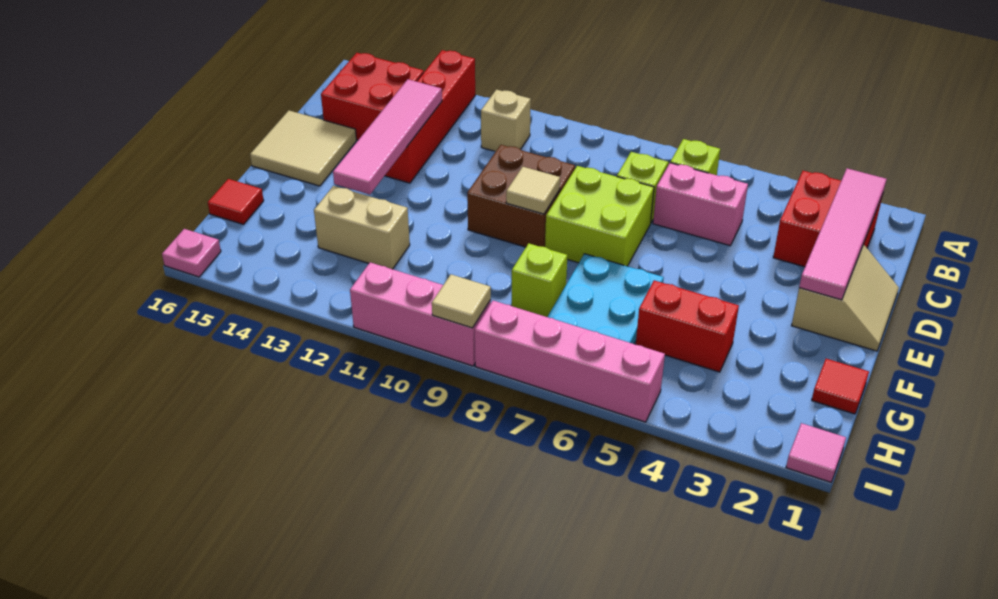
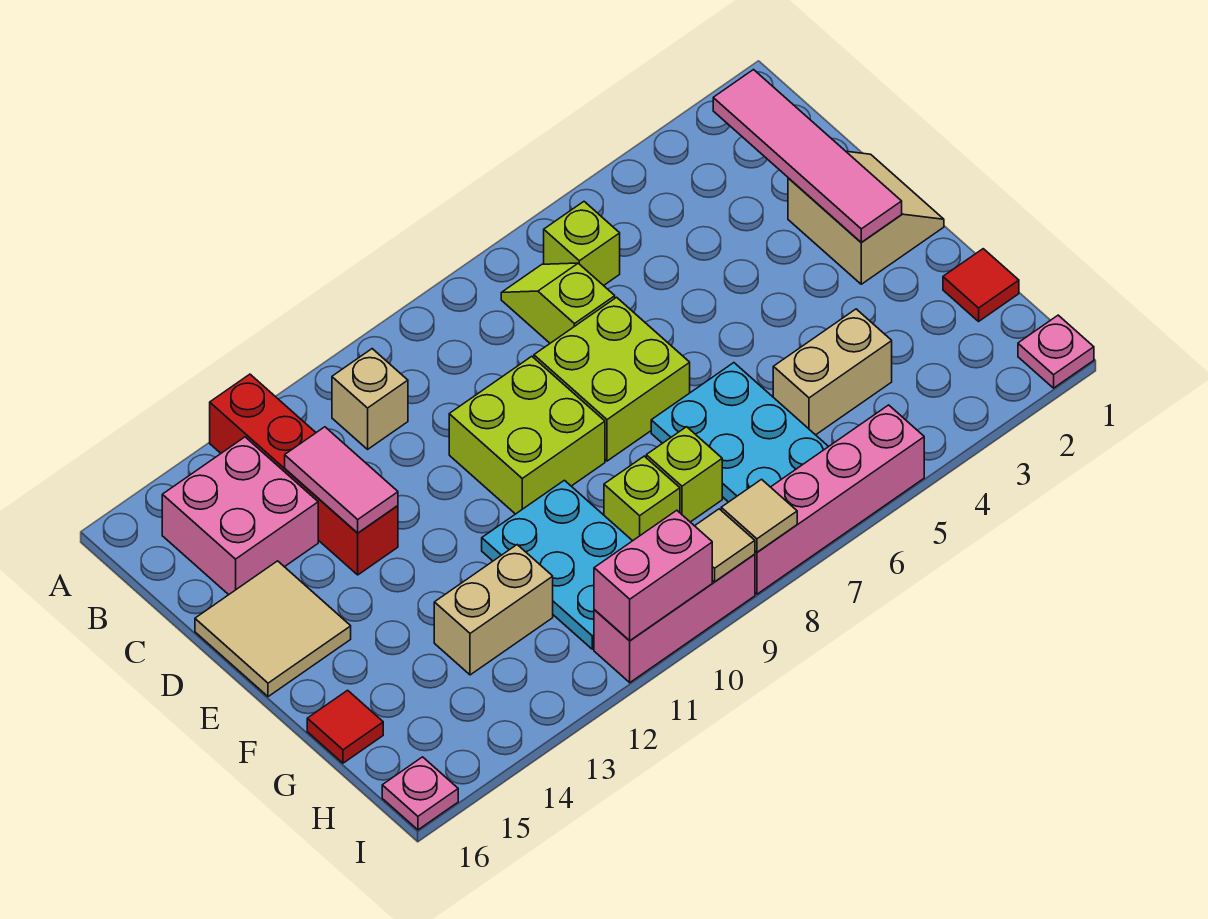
red 2x2 brick [773,171,883,267] -> none
red 2x2 brick [321,53,424,140] -> pink 2x2 brick [162,437,318,595]
pink 1x2 brick [653,163,748,246] -> pink 1x2 brick moved to [594,510,712,641]
pink 1x4 tile [333,79,442,194] -> pink 1x2 tile [285,427,398,533]
brown 2x2 brick [467,145,575,247] -> lime 2x2 brick [449,356,605,514]
tan 1x1 tile [506,167,560,214] -> tan 1x1 tile moved to [721,479,797,552]
none -> cyan 2x3 plate [482,480,632,649]
red 1x2 brick [636,280,739,372] -> tan 1x2 brick [773,309,892,435]
none -> lime 1x1 brick [604,456,680,541]
pink 1x1 tile [786,423,846,482] -> pink 1x1 plate [1018,315,1094,388]

